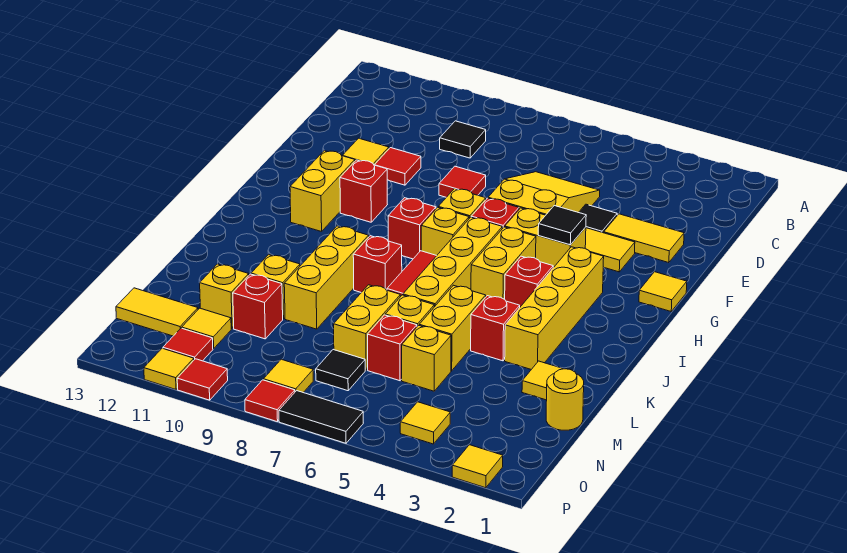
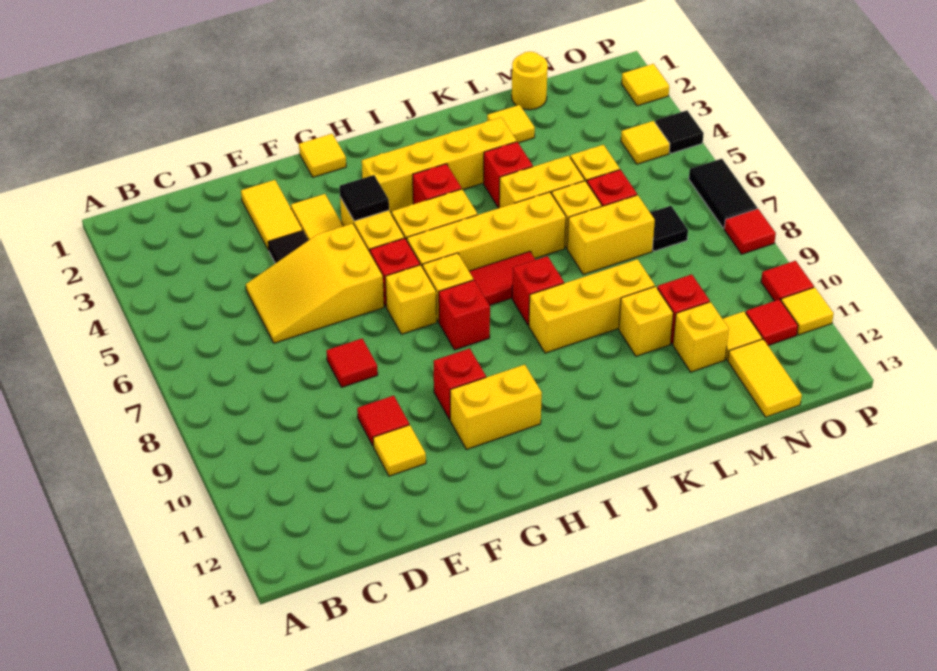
black 1x1 tile [440,121,486,158] -> black 1x1 tile moved to [655,110,704,153]
yellow 1x1 tile [264,359,313,392] -> none

